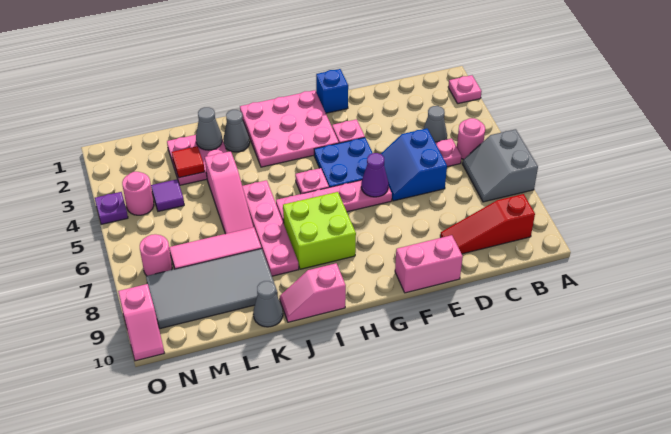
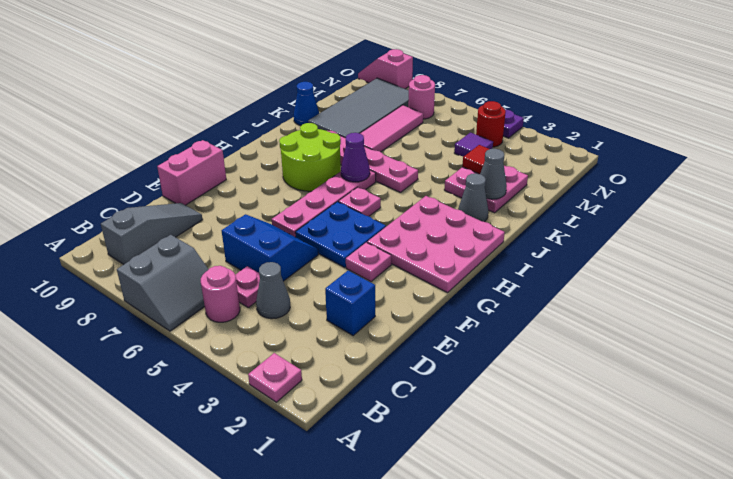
grey 2x2 slope [463,129,538,202] -> grey 2x2 slope turned to [117,235,209,331]
red 1x3 slope [440,194,535,254] -> grey 1x3 slope [101,203,203,265]
blue 1x1 brick [316,69,348,113] -> blue 1x1 brick moved to [325,270,375,335]
purple 1x1 cone [361,153,389,197] -> purple 1x1 cone moved to [341,133,370,182]
lime 2x2 brick [283,192,356,269] -> lime 2x2 round brick [279,123,341,191]
pink 1x2 slope [280,263,346,322] -> none
pink 1x3 slope [205,151,253,234] -> none
grey 1x1 cone [253,281,283,327] -> blue 1x1 cone [294,82,319,126]
pink 1x1 round brick [122,172,154,215] -> red 1x1 round brick [476,101,506,147]

